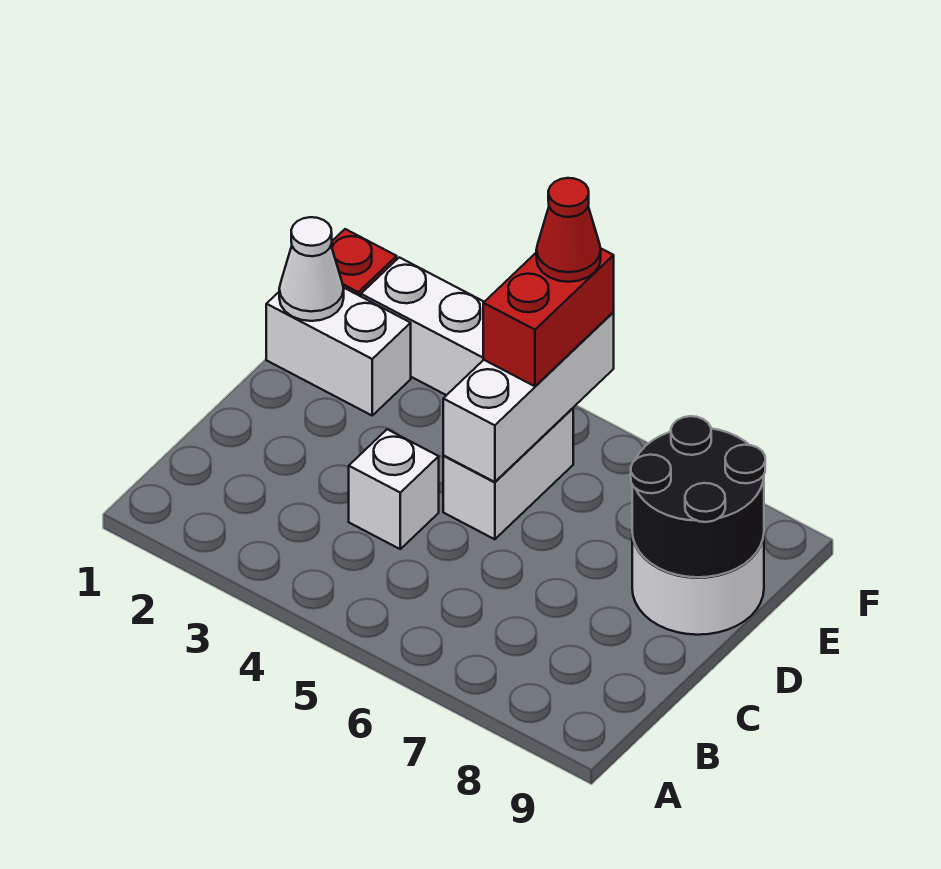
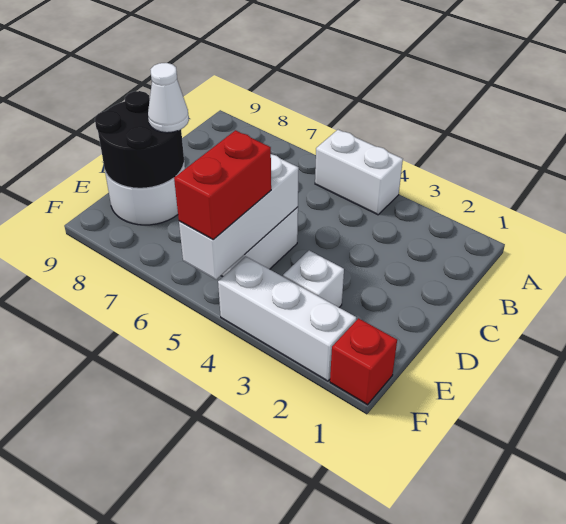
white 1x1 brick [349,429,439,549] -> white 1x1 brick moved to [283,250,344,307]
white 1x2 brick [266,287,411,415] -> white 1x2 brick moved to [315,130,403,215]
white 1x1 cone [279,217,344,321] -> white 1x1 cone moved to [148,63,189,133]
red 1x1 cone [536,178,601,282] -> none

